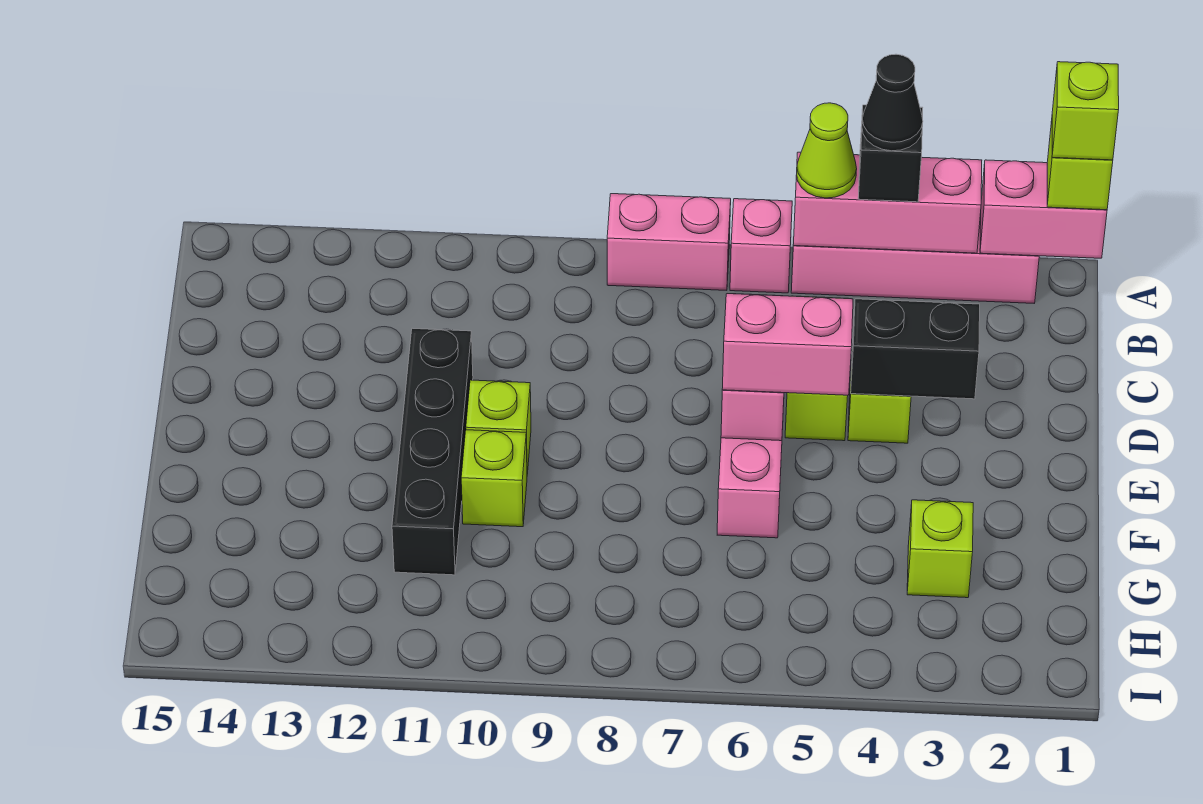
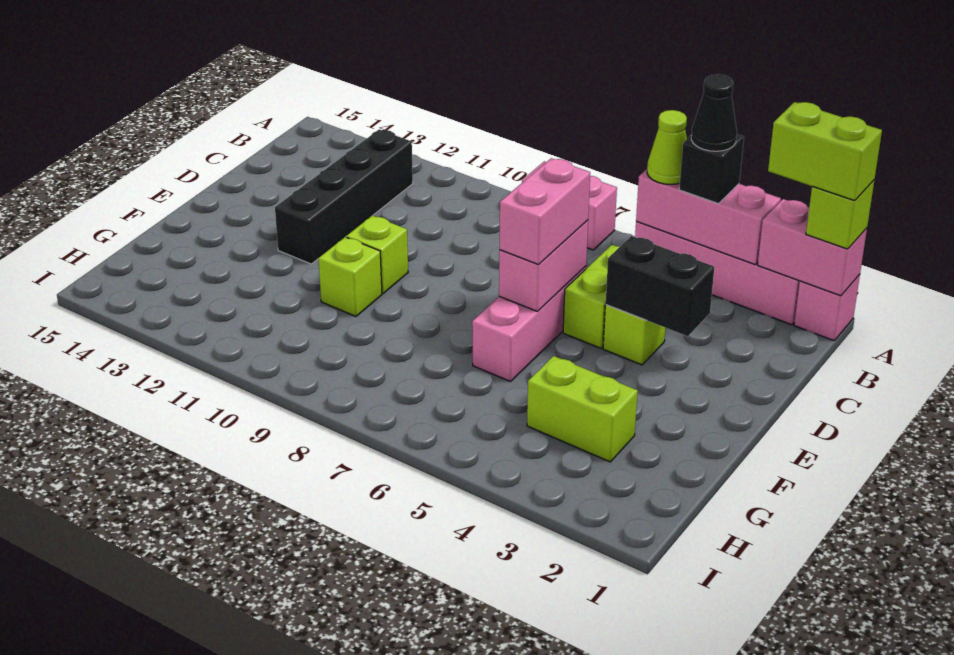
lime 1x1 brick [1052,62,1119,160] -> lime 1x2 brick [768,102,882,201]
pink 1x1 brick [730,199,792,293] -> pink 1x1 brick moved to [794,274,860,341]
black 1x4 brick [392,328,473,575] -> black 1x4 brick moved to [275,130,413,264]
pink 1x2 brick [722,294,853,395] -> pink 1x2 brick turned to [500,158,590,265]
lime 1x1 brick [907,500,973,598] -> lime 1x2 brick [527,356,638,462]

